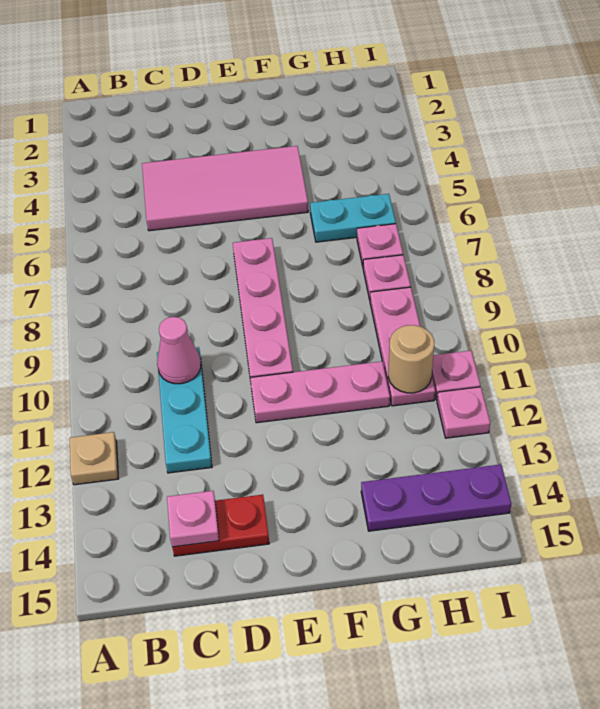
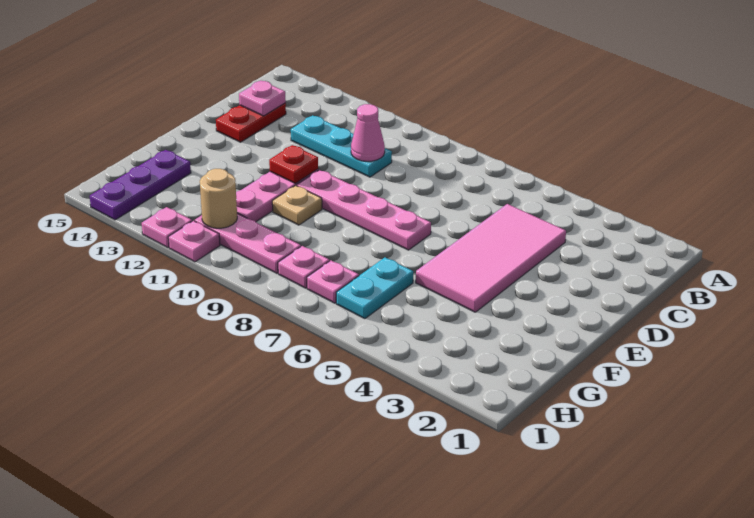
tan 1x1 plate [70,432,118,485] -> tan 1x1 plate moved to [272,185,322,225]
none -> red 1x1 plate [269,145,318,184]

